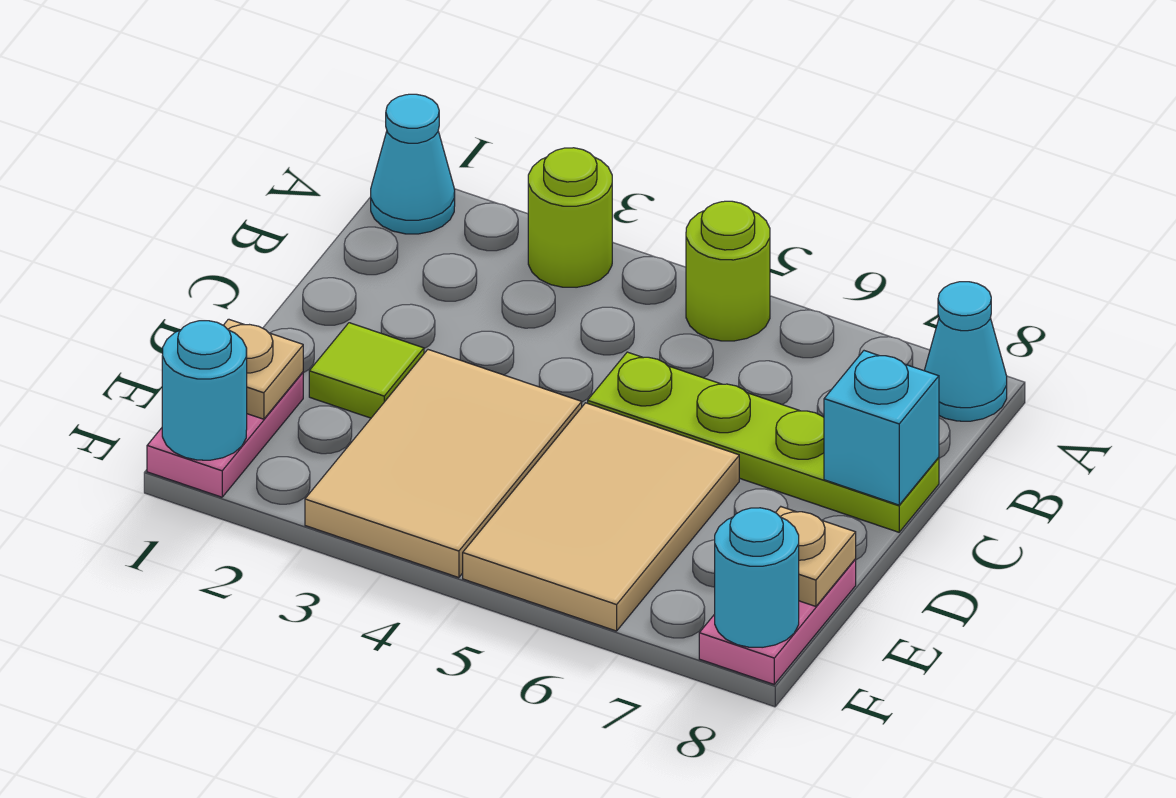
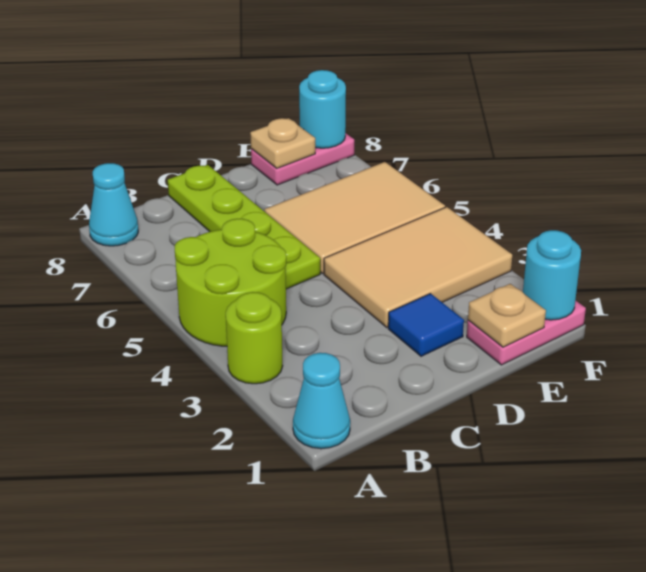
lime 1x1 round brick [686,201,770,341] -> lime 2x2 round brick [175,219,286,346]
cyan 1x1 brick [824,351,939,505] -> none
lime 1x1 tile [309,323,424,418] -> blue 1x1 tile [388,294,464,356]

